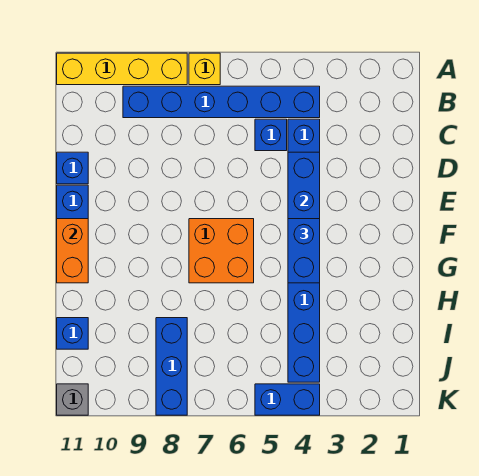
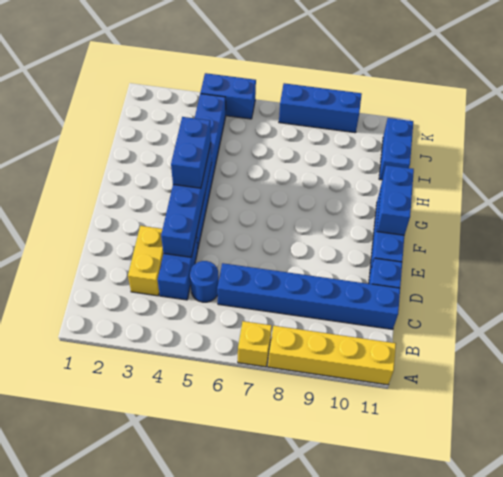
blue 1x6 brick [123,86,320,118] -> blue 1x6 brick moved to [217,263,400,329]
none -> yellow 1x2 brick [128,226,164,296]
blue 1x1 brick [255,119,287,151] -> blue 1x1 round brick [190,261,219,302]
orange 2x2 brick [189,219,254,283] -> none
orange 1x2 brick [57,219,88,283] -> blue 1x2 brick [377,165,414,235]
blue 1x3 brick [156,318,187,415] -> blue 1x3 brick turned to [279,83,362,133]
blue 1x1 brick [57,318,88,349] -> blue 1x2 brick [379,118,413,180]
grey 1x1 brick [57,384,88,415] -> none

